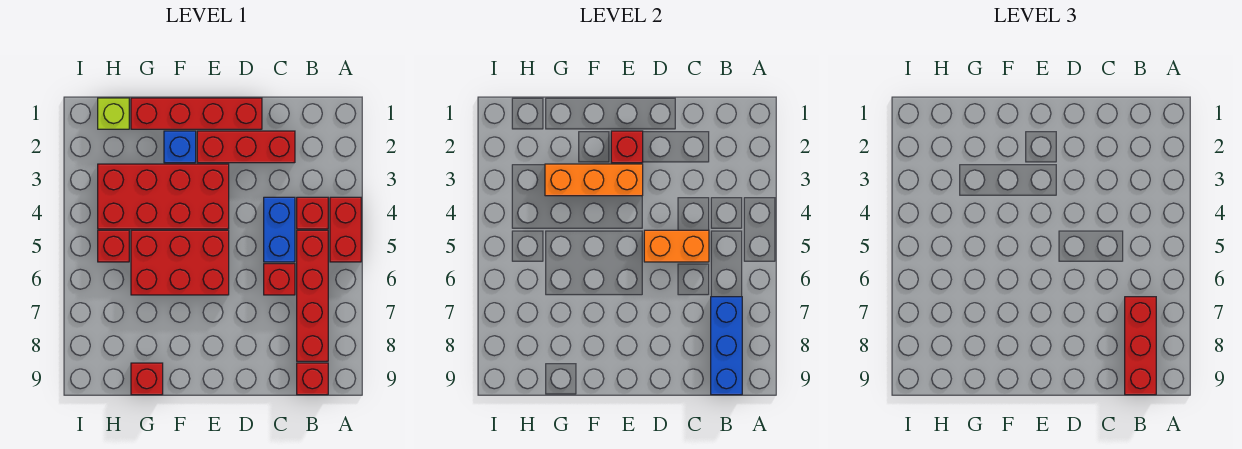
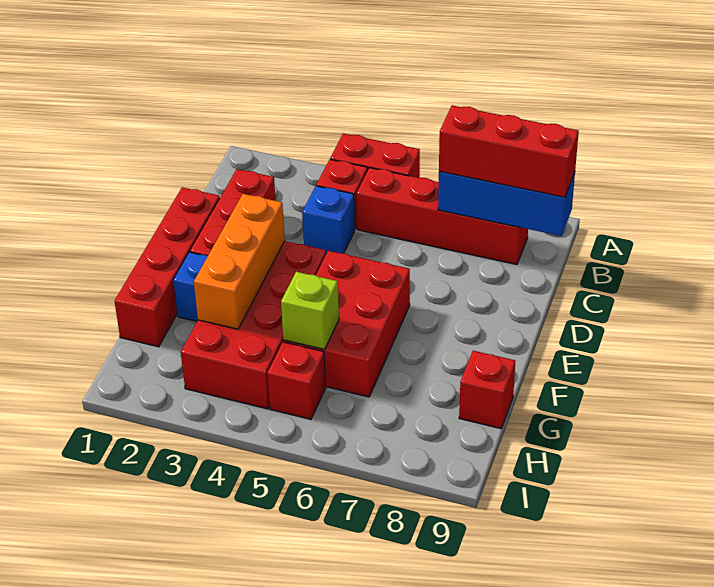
red 1x1 brick [297,363,328,395] -> none
blue 1x2 brick [264,197,295,262] -> blue 1x1 brick [302,186,355,254]
orange 1x2 brick [644,230,709,262] -> none
red 1x1 brick [264,264,295,295] -> none
red 1x1 brick [611,131,643,163] -> none
lime 1x1 brick [98,98,129,129] -> lime 1x1 brick moved to [281,272,339,349]

